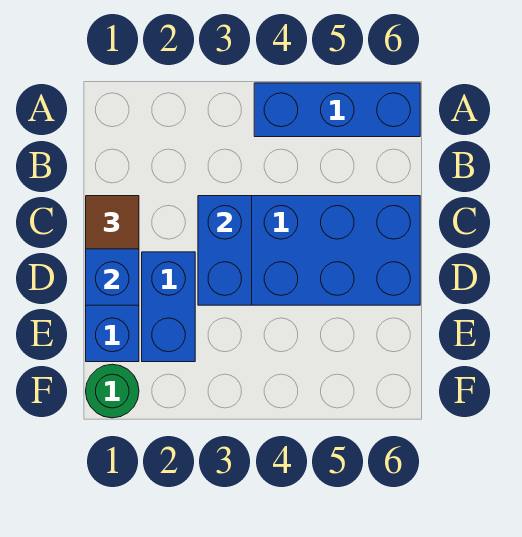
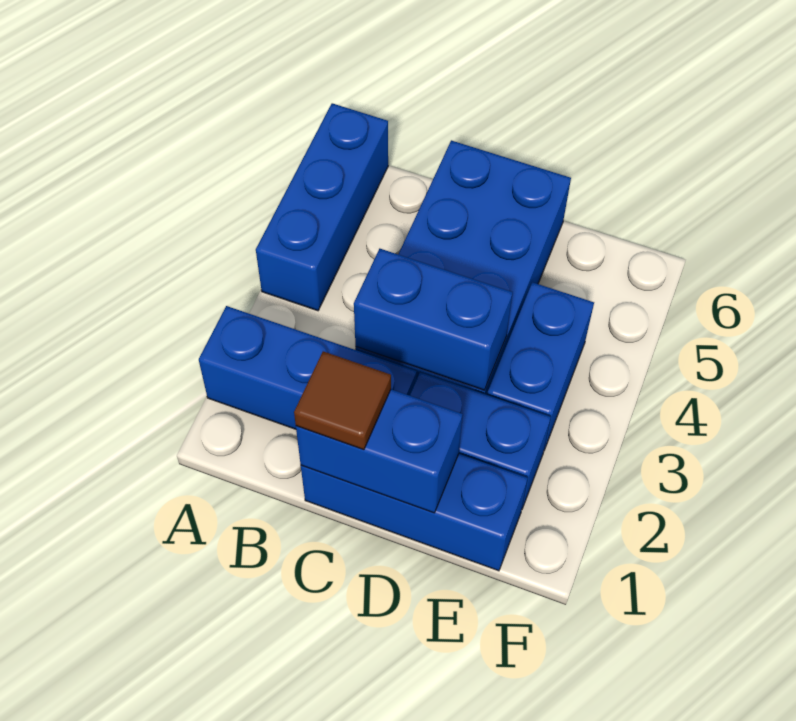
none -> blue 1x3 brick [199,306,417,429]
none -> blue 1x2 brick [487,282,594,450]
green 1x1 round brick [86,364,139,418] -> none

